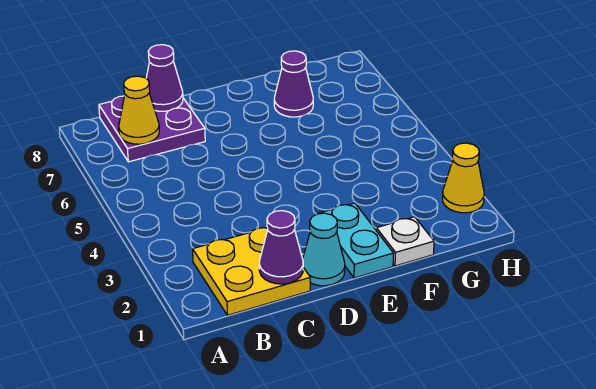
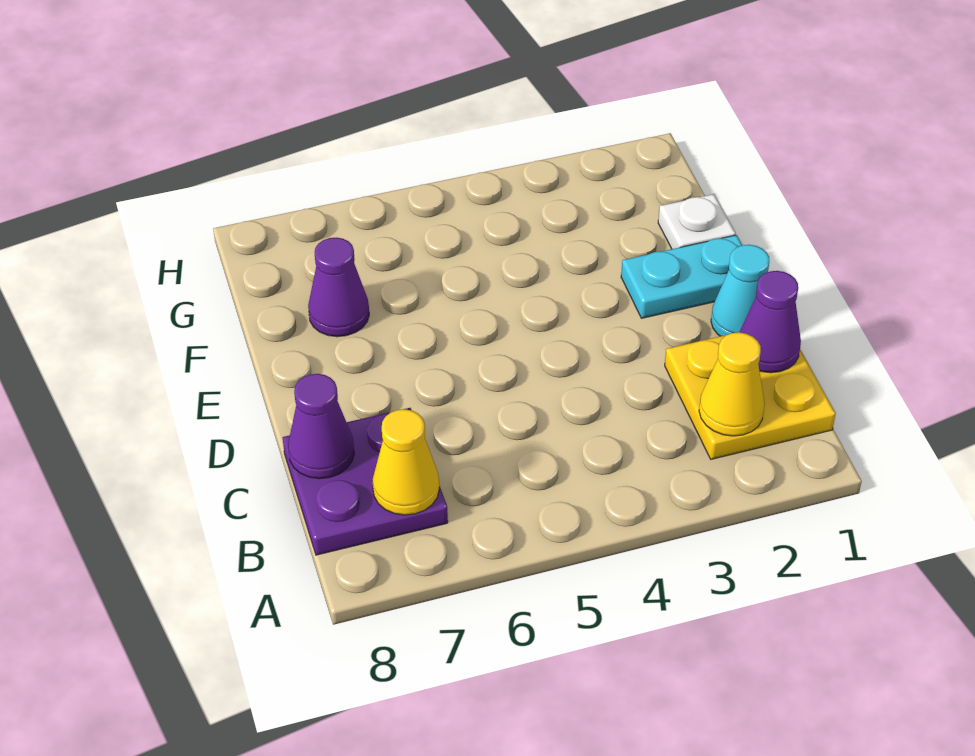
yellow 1x1 cone [443,143,484,213] -> yellow 1x1 cone moved to [699,332,765,436]

